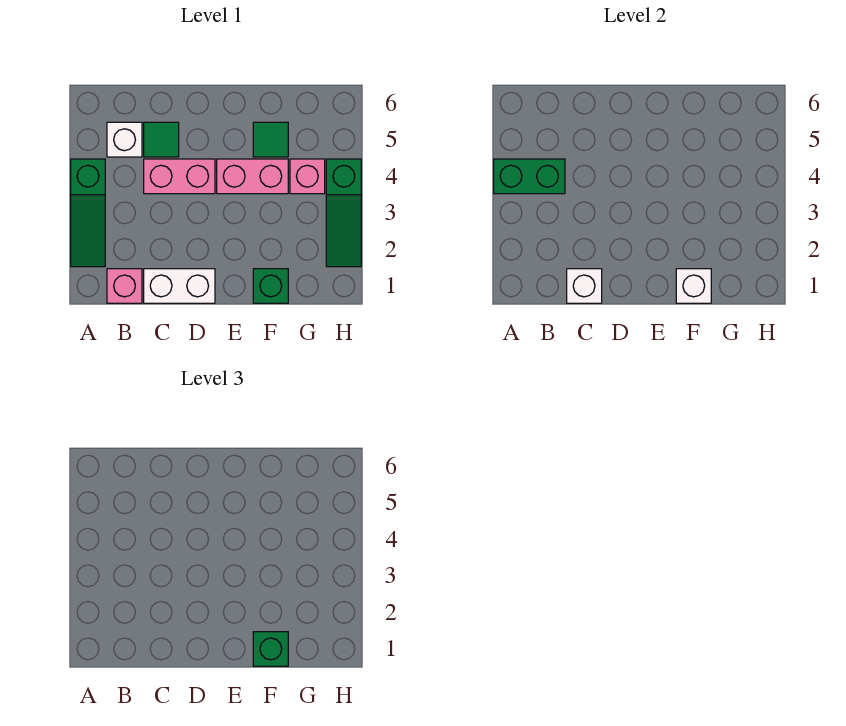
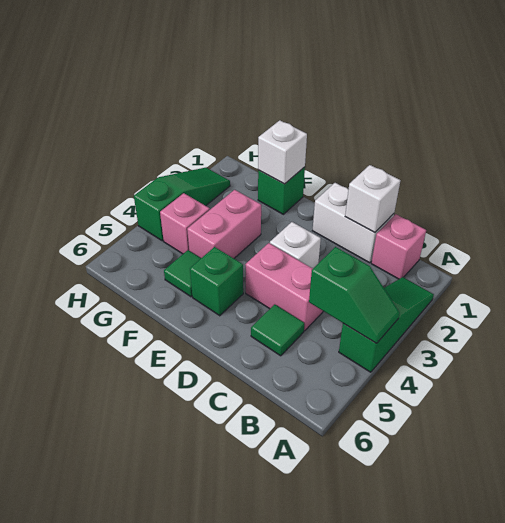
green 1x2 brick [494,159,565,194] -> green 1x2 slope [309,247,400,343]
white 1x1 brick [107,122,142,157] -> white 1x1 brick moved to [270,222,321,268]
pink 1x2 brick [217,159,288,194] -> pink 1x2 brick turned to [187,190,261,258]
green 1x1 brick [253,632,288,666] -> green 1x1 brick moved to [190,247,243,316]

